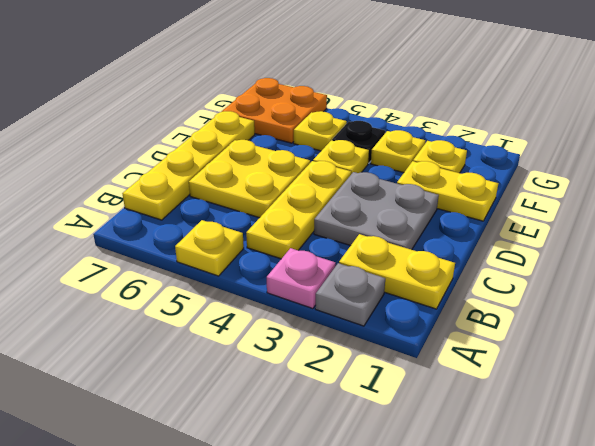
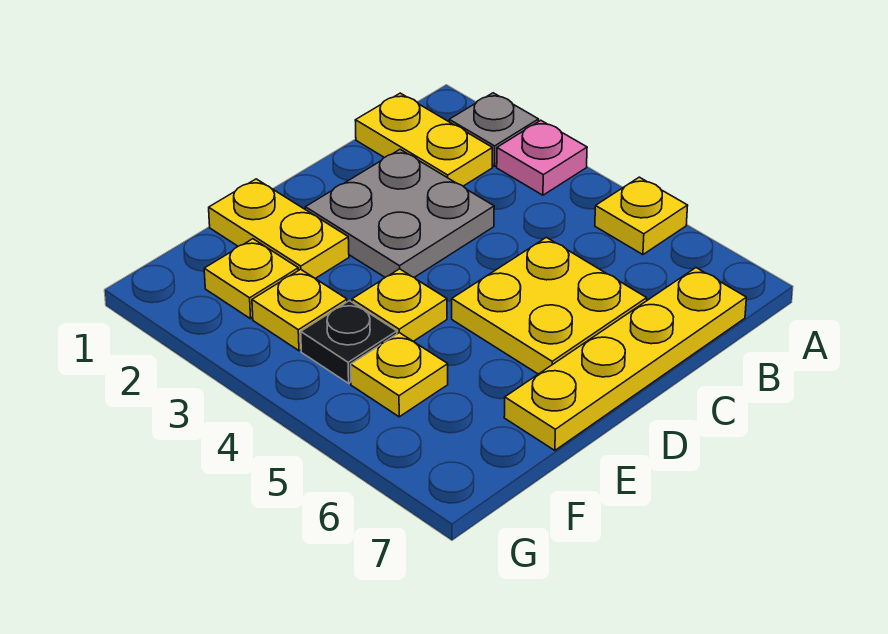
yellow 1x3 plate [246,161,351,259] -> none
orange 2x2 plate [222,78,327,143] -> none

